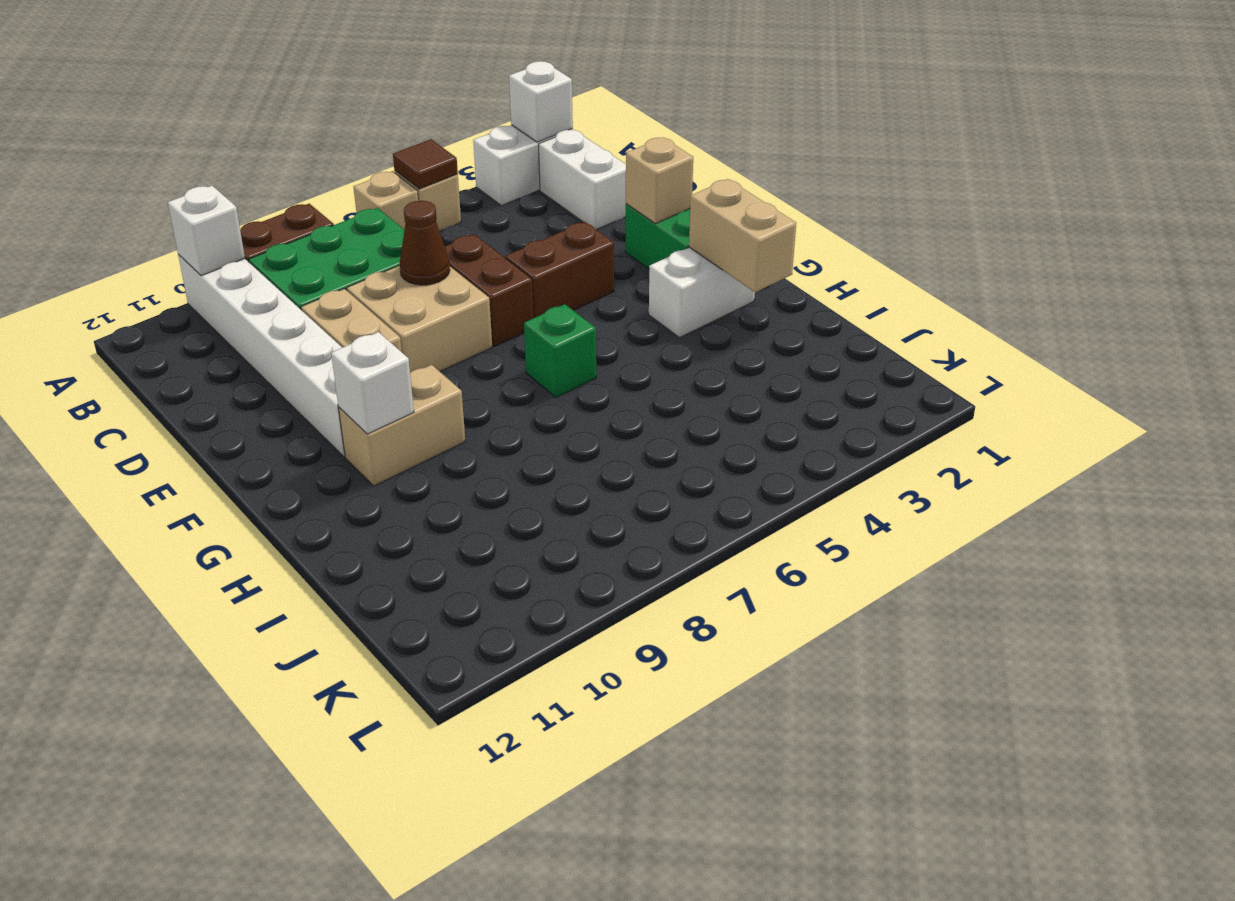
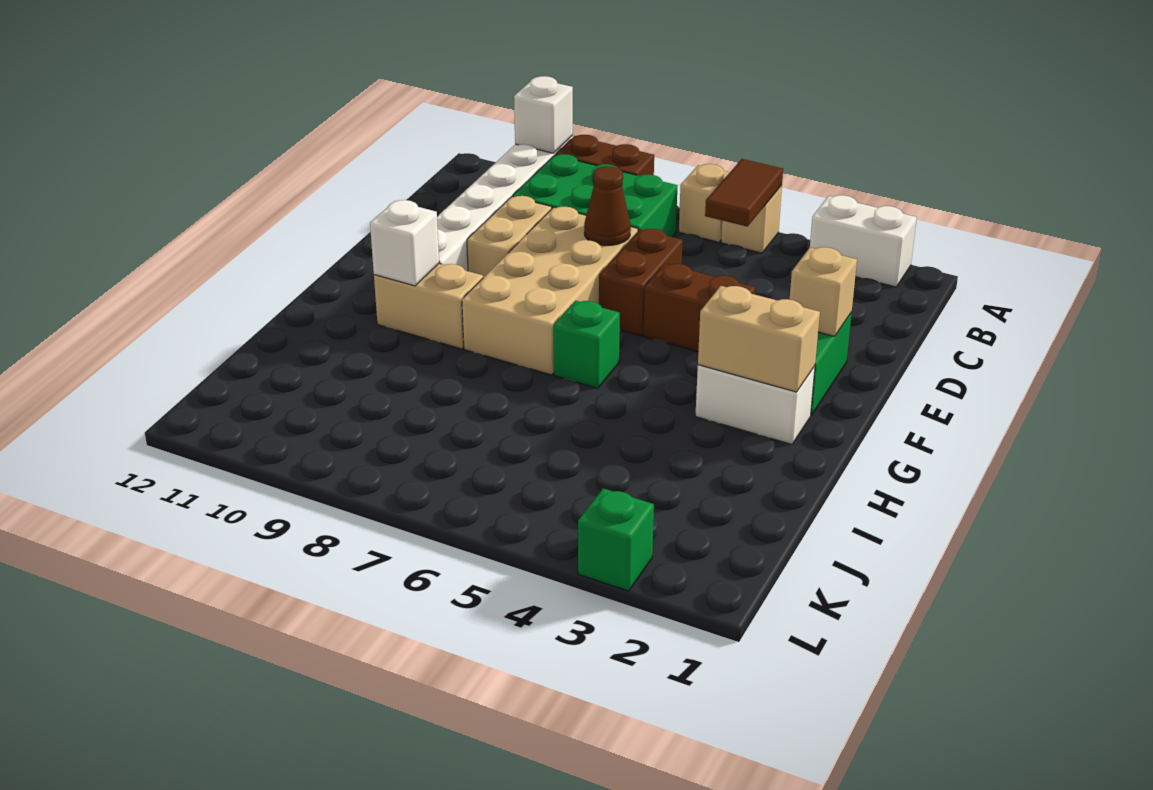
white 1x1 brick [509,61,573,142] -> none
brown 1x1 tile [393,139,458,189] -> brown 1x2 tile [705,159,783,227]
white 1x2 brick [539,130,626,230] -> none
tan 2x2 brick [347,265,492,372] -> tan 2x4 brick [462,207,638,375]
tan 1x2 brick [689,179,796,292] -> tan 1x2 brick turned to [698,286,820,392]
none -> green 1x1 brick [578,488,654,591]

